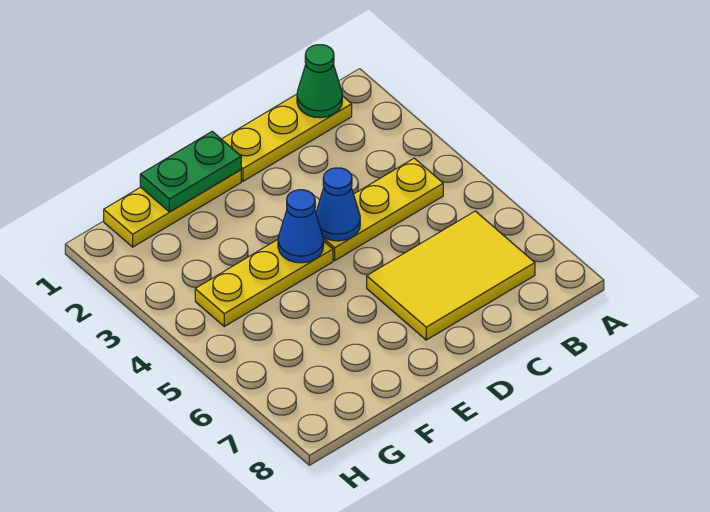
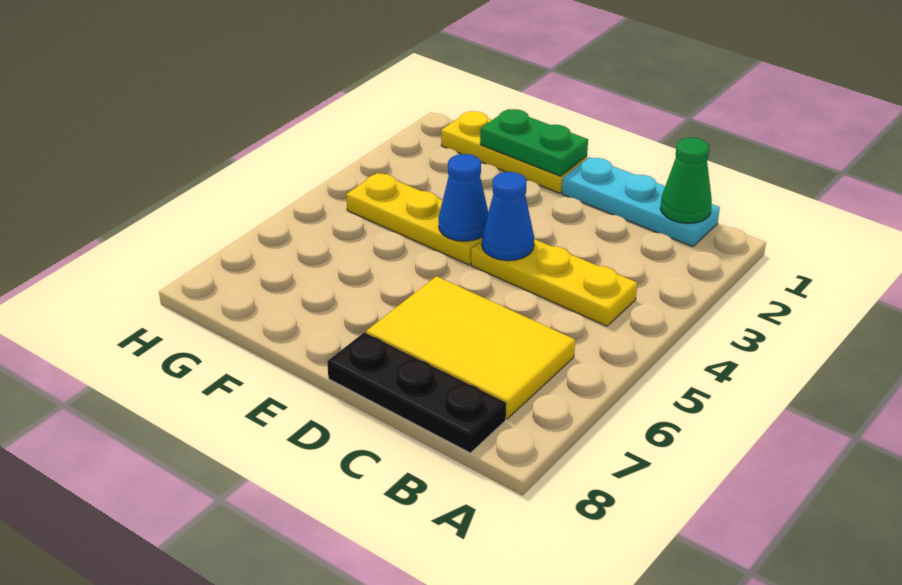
yellow 1x3 plate [222,94,352,181] -> cyan 1x3 plate [562,157,720,247]
none -> black 1x3 plate [327,332,506,453]

